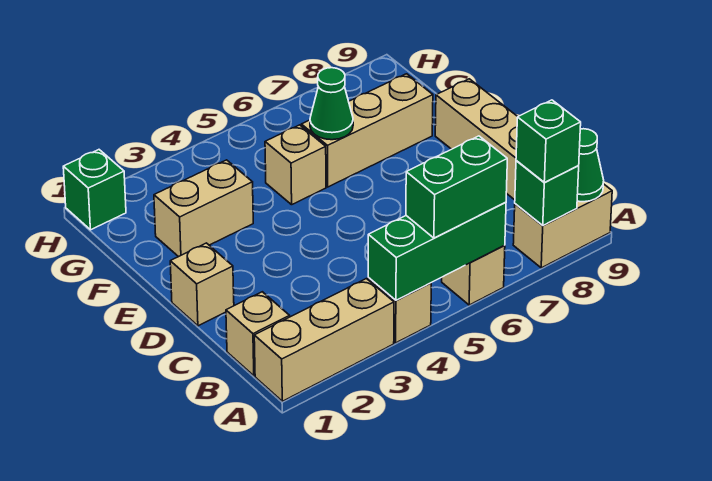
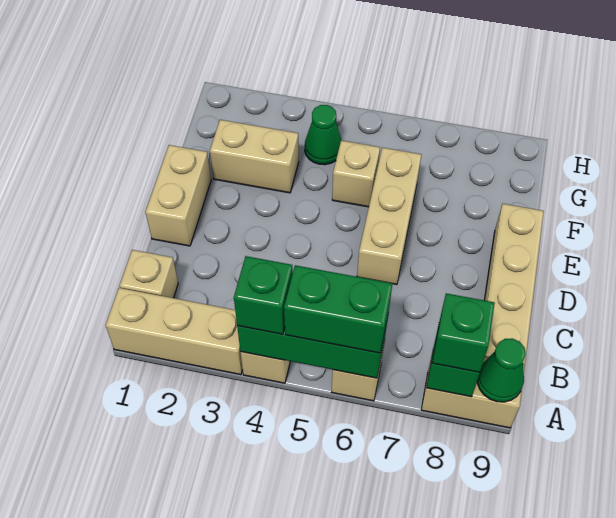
tan 1x1 brick [170,243,234,326] -> tan 1x2 brick [146,145,211,246]
tan 1x3 brick [301,74,433,187] -> tan 1x3 brick turned to [357,148,421,284]
green 1x1 cone [310,68,353,140] -> green 1x1 cone moved to [305,105,341,165]
green 1x1 brick [63,150,126,230] -> green 1x1 brick moved to [234,256,293,334]

